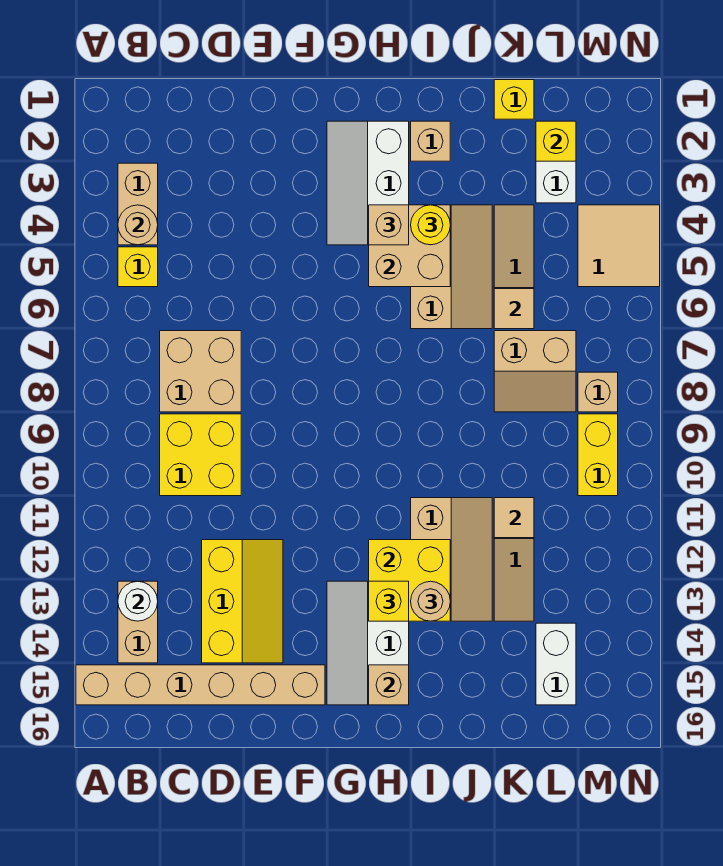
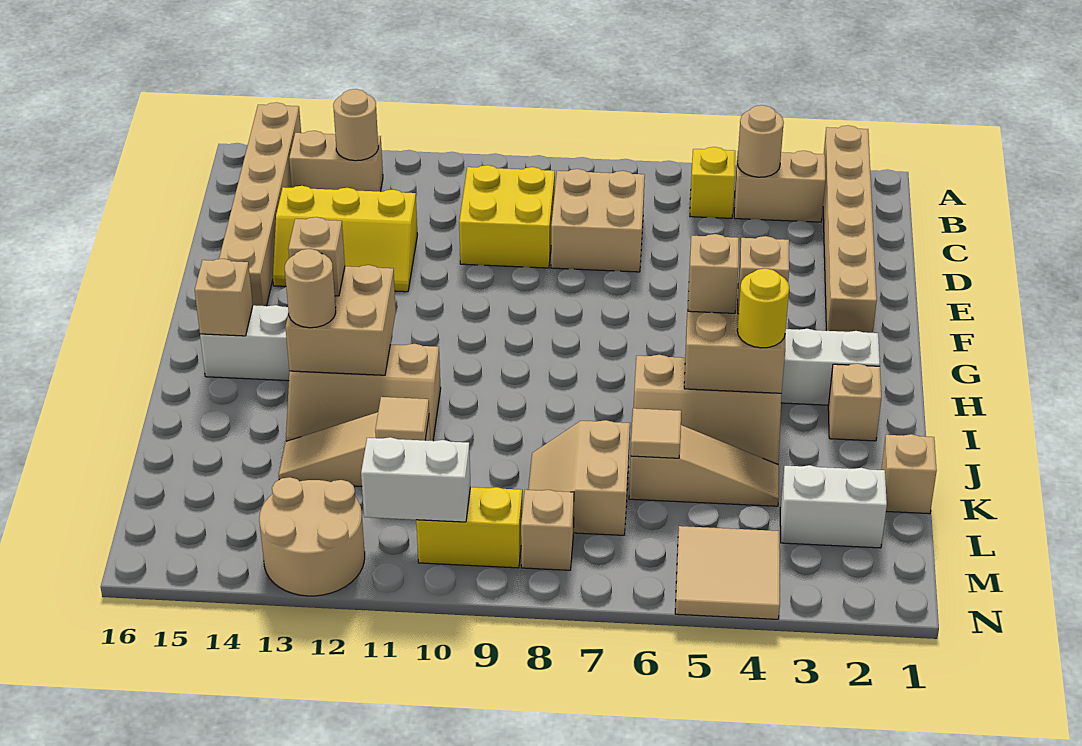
none -> tan 1x6 brick [823,125,877,333]
white 1x1 round brick [118,581,158,621] -> tan 1x1 round brick [333,89,378,161]
none -> tan 1x1 brick [688,234,739,313]
yellow 2x2 brick [369,540,450,621] -> tan 2x2 brick [285,265,396,375]
yellow 1x1 brick [369,581,409,621] -> tan 1x1 brick [288,217,345,296]
yellow 1x1 brick [494,80,534,119] -> tan 1x1 brick [881,434,937,514]
yellow 1x1 brick [536,121,576,161] -> none
white 1x2 brick [536,623,576,705] -> white 1x2 brick moved to [361,437,470,522]
none -> tan 2x2 round brick [259,477,365,596]

